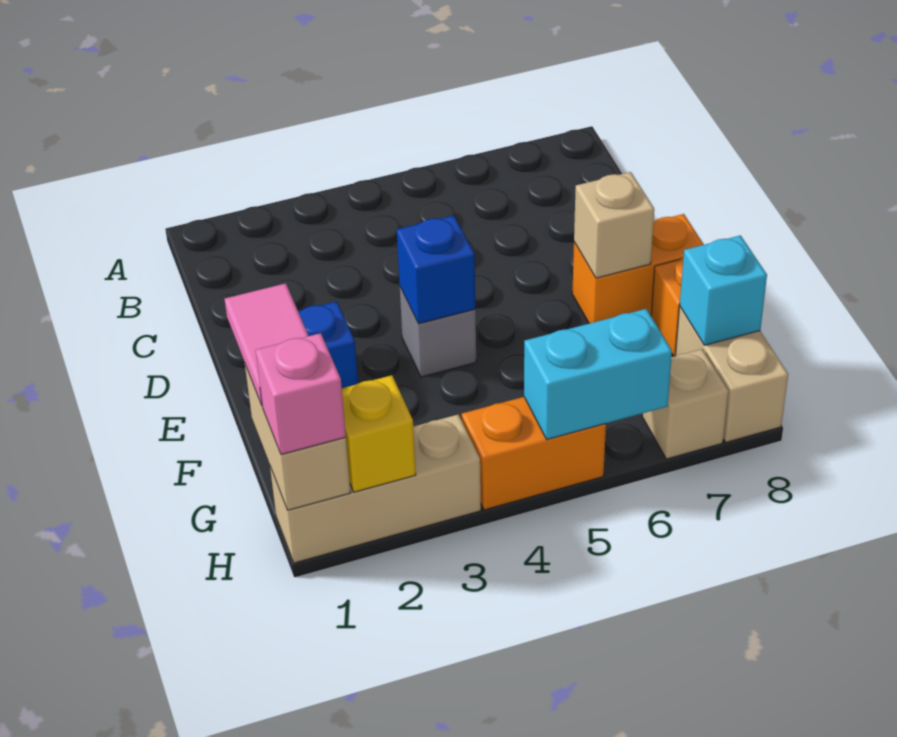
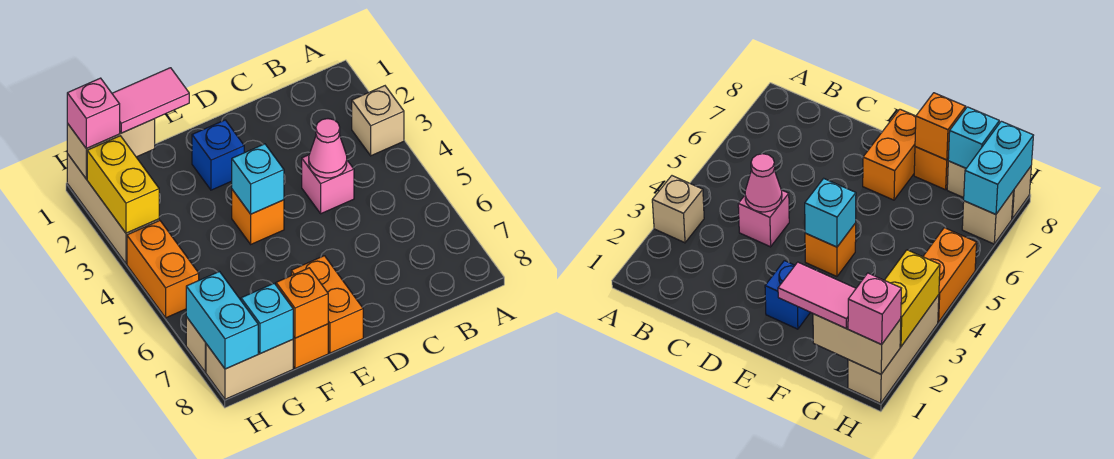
none -> pink 1x1 brick [302,155,354,214]
none -> pink 1x1 cone [309,119,347,178]
grey 1x1 brick [400,287,476,377] -> orange 1x1 brick [232,190,284,244]
blue 1x1 brick [397,215,475,324] -> cyan 1x1 brick [232,144,284,214]
tan 1x1 brick [574,172,654,278] -> tan 1x1 brick moved to [352,86,404,156]
none -> orange 1x1 brick [276,268,328,338]
yellow 1x1 brick [342,375,416,492] -> yellow 1x2 brick [87,136,159,233]
cyan 1x2 brick [524,309,672,439] -> cyan 1x2 brick moved to [186,272,258,369]

